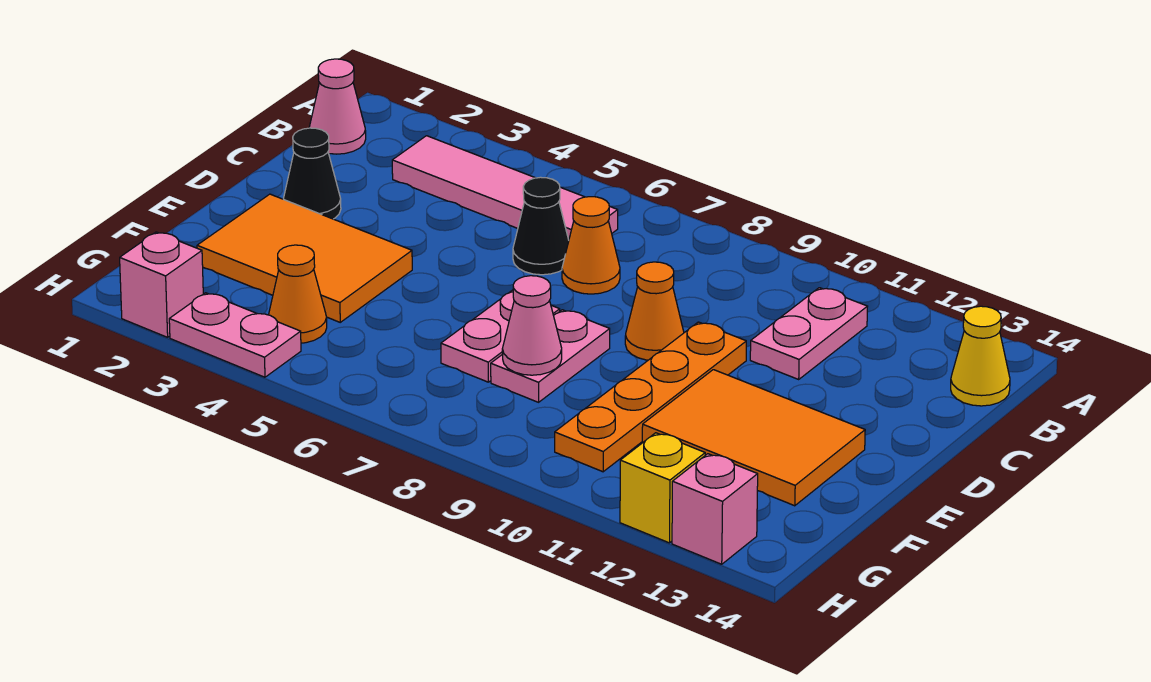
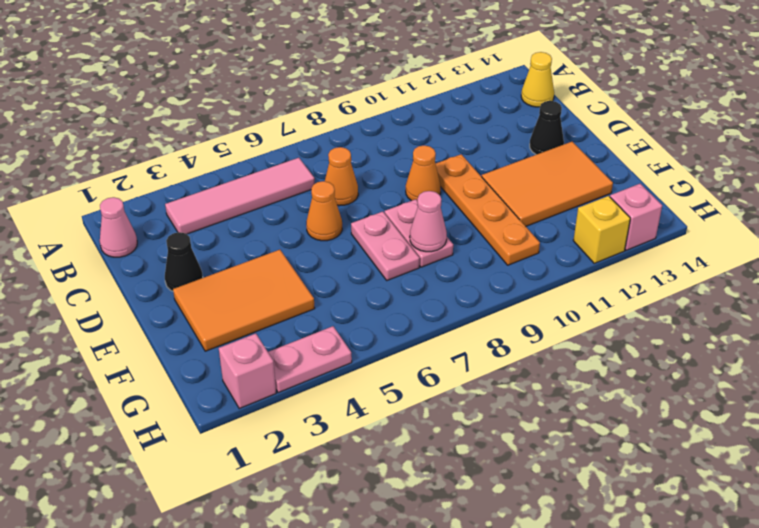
pink 1x2 plate [750,288,868,379] -> none
black 1x1 cone [513,177,569,275] -> black 1x1 cone moved to [530,101,564,155]
orange 1x1 cone [269,245,327,343] -> orange 1x1 cone moved to [306,181,342,241]

